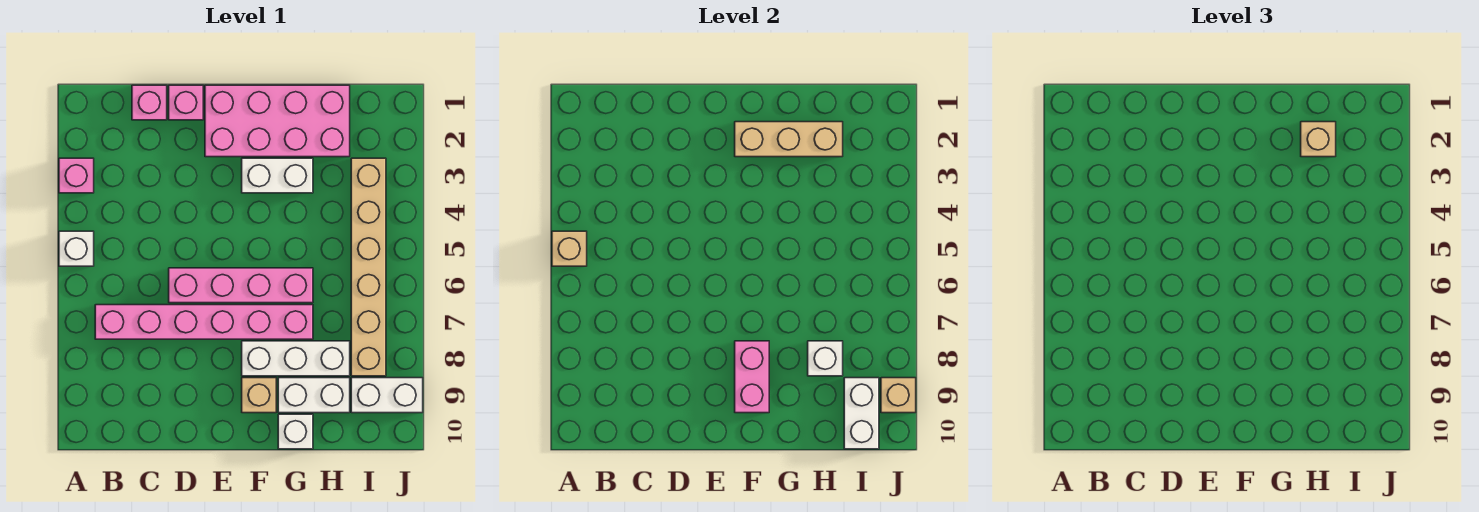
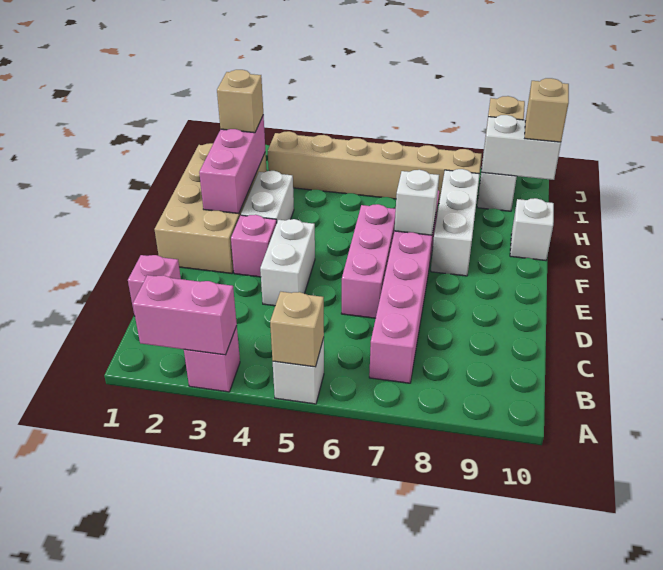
pink 1x1 brick [169,85,203,120] -> pink 1x1 brick moved to [231,215,277,277]
pink 1x4 brick [169,268,313,303] -> pink 1x3 brick [341,204,396,318]
pink 2x4 brick [205,85,350,157] -> tan 2x4 brick [154,143,267,274]
tan 1x3 brick [735,122,843,157] -> pink 1x3 brick [199,115,265,214]
pink 1x2 brick [735,341,769,413] -> pink 1x2 brick moved to [133,275,237,355]
tan 1x1 brick [242,378,276,413] -> tan 1x1 brick moved to [525,78,569,142]
white 1x2 brick [278,378,350,413] -> white 1x2 brick moved to [260,219,315,306]
white 1x1 brick [808,341,843,376] -> white 1x1 brick moved to [394,170,439,235]

